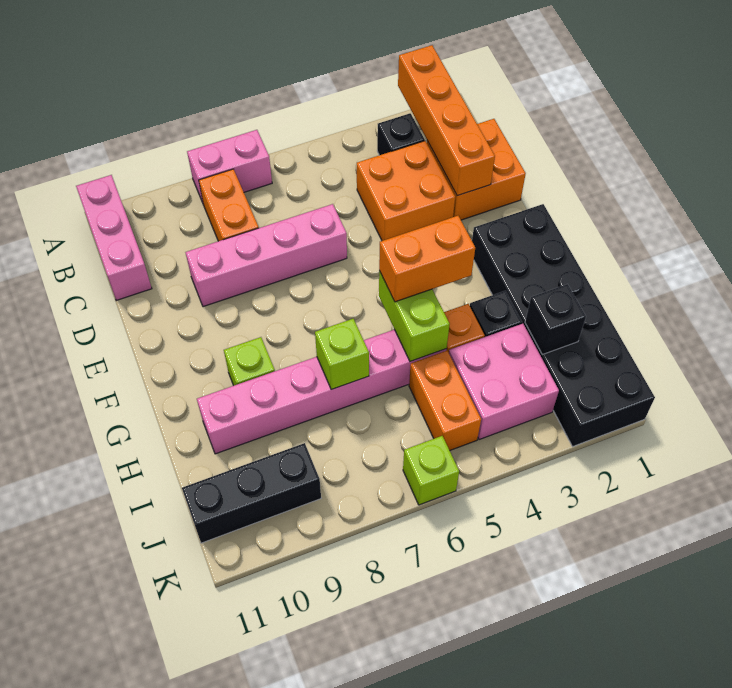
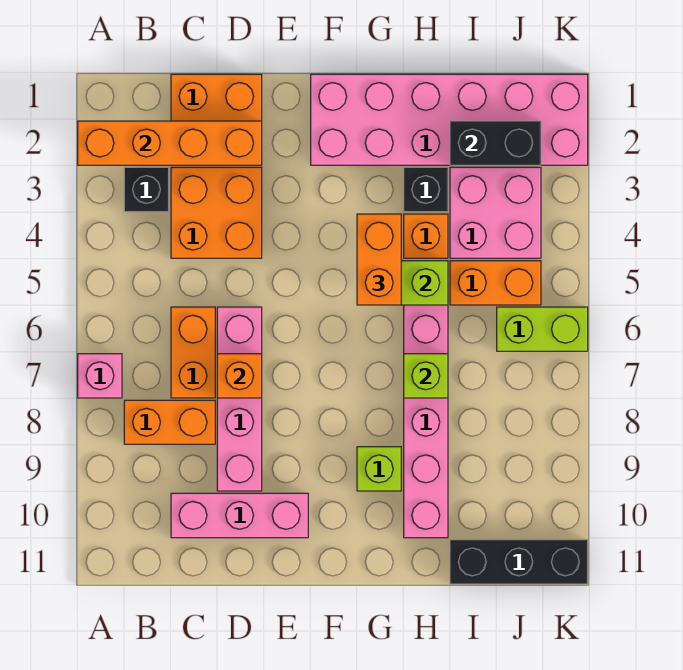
pink 1x2 brick [187,130,272,205] -> pink 1x1 brick [78,354,122,398]
pink 1x3 brick [76,175,152,301] -> pink 1x3 brick moved to [171,493,308,538]
none -> orange 1x2 brick [171,307,215,398]
none -> orange 1x1 brick [217,354,262,398]
black 2x6 brick [472,204,655,446] -> pink 2x6 brick [311,74,588,165]
black 1x1 brick [525,284,586,354] -> black 1x2 brick [450,121,541,165]
black 1x3 brick [182,443,321,543] -> black 1x3 brick turned to [450,540,588,584]
lime 1x1 brick [403,436,459,505] -> lime 1x2 brick [497,307,588,351]

